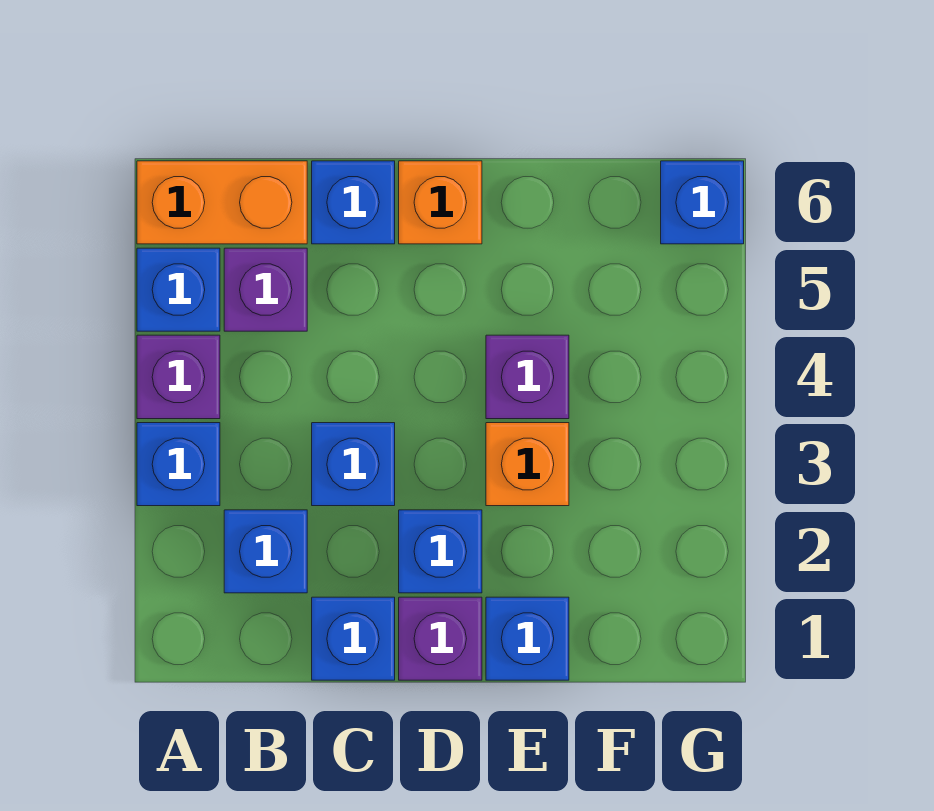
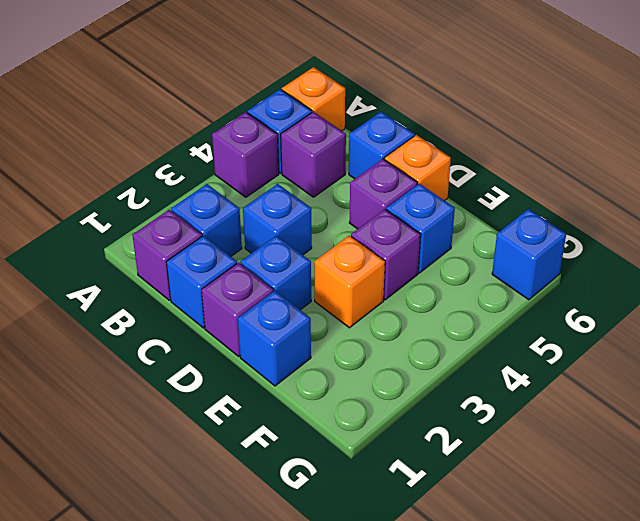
blue 1x1 brick [137,423,220,506] -> blue 1x1 brick moved to [386,184,455,273]
orange 1x2 brick [137,161,307,244] -> orange 1x1 brick [282,67,345,131]
none -> purple 1x1 brick [132,210,202,300]
none -> purple 1x1 brick [349,159,417,229]

